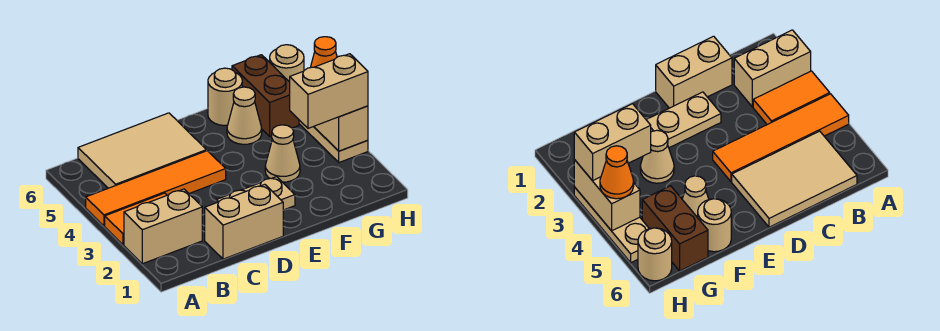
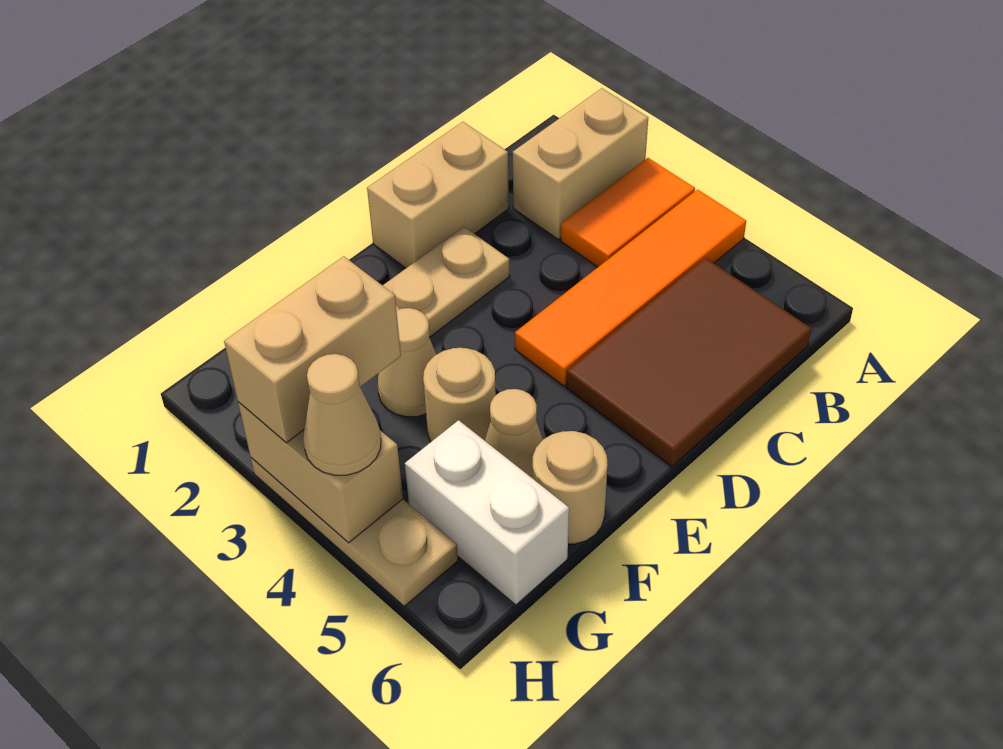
tan 2x3 tile [78,113,206,188] -> brown 2x3 tile [566,258,812,467]
brown 1x2 brick [232,55,299,136] -> white 1x2 brick [405,420,569,605]
orange 1x1 cone [310,37,337,68] -> tan 1x1 cone [303,354,381,475]
tan 1x1 round brick [270,45,304,82] -> tan 1x1 round brick moved to [423,348,496,442]

